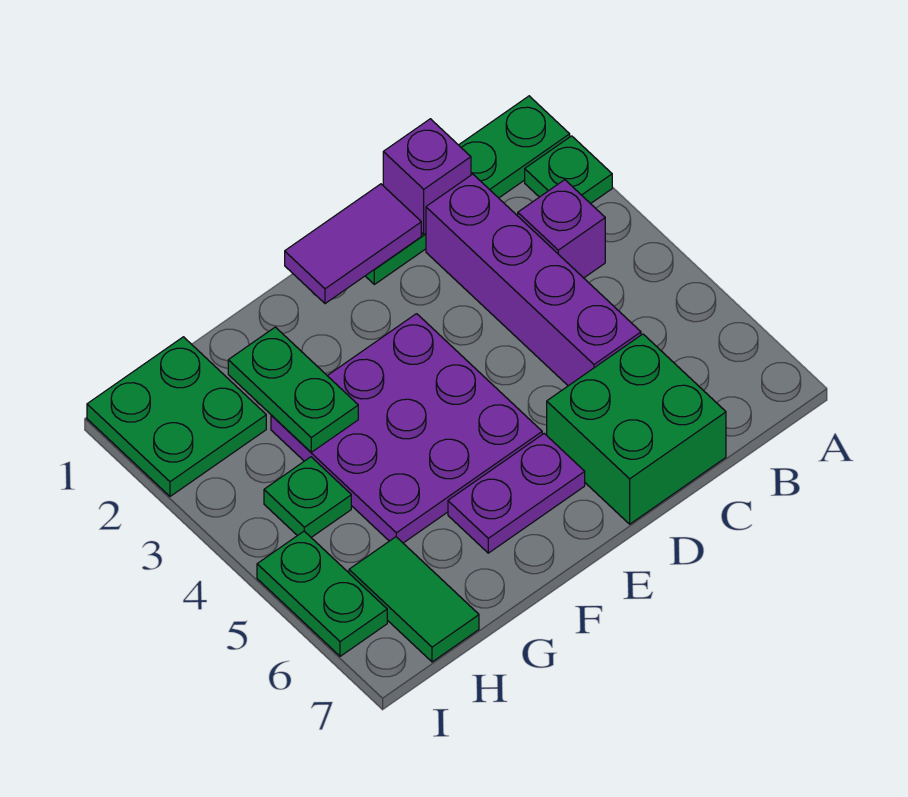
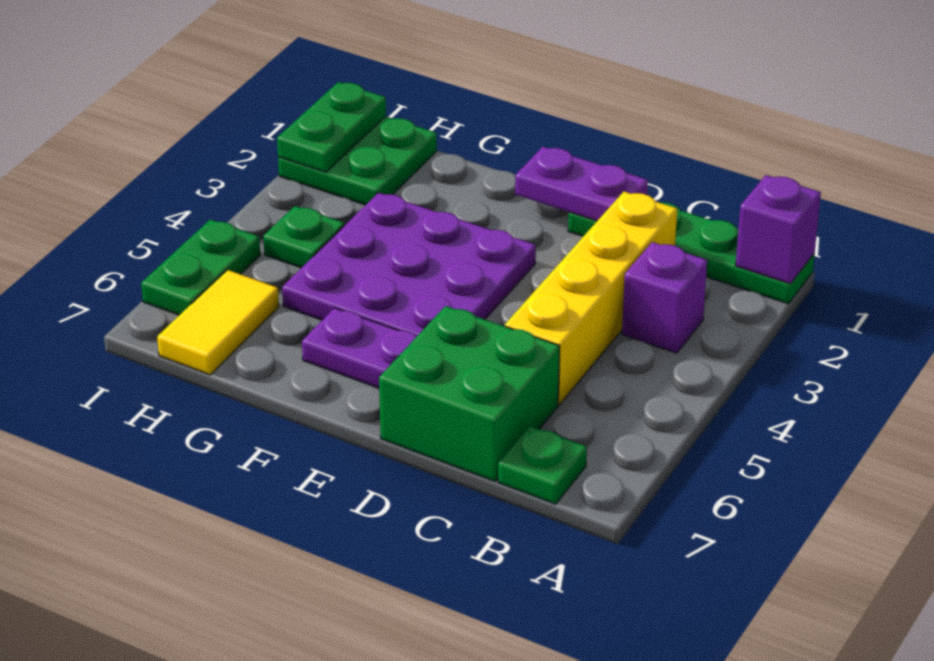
green 1x1 plate [525,136,612,204] -> green 1x1 plate moved to [498,426,587,504]
purple 1x1 brick [383,119,471,235] -> purple 1x1 brick moved to [736,175,821,284]
purple 1x4 brick [426,174,641,386] -> yellow 1x4 brick [505,192,677,405]
purple 1x2 tile [285,184,421,304] -> purple 1x2 plate [515,147,648,221]
green 1x2 plate [228,327,358,452] -> green 1x2 plate moved to [277,82,386,172]
green 1x2 tile [349,537,479,662] -> yellow 1x2 tile [157,270,279,375]

